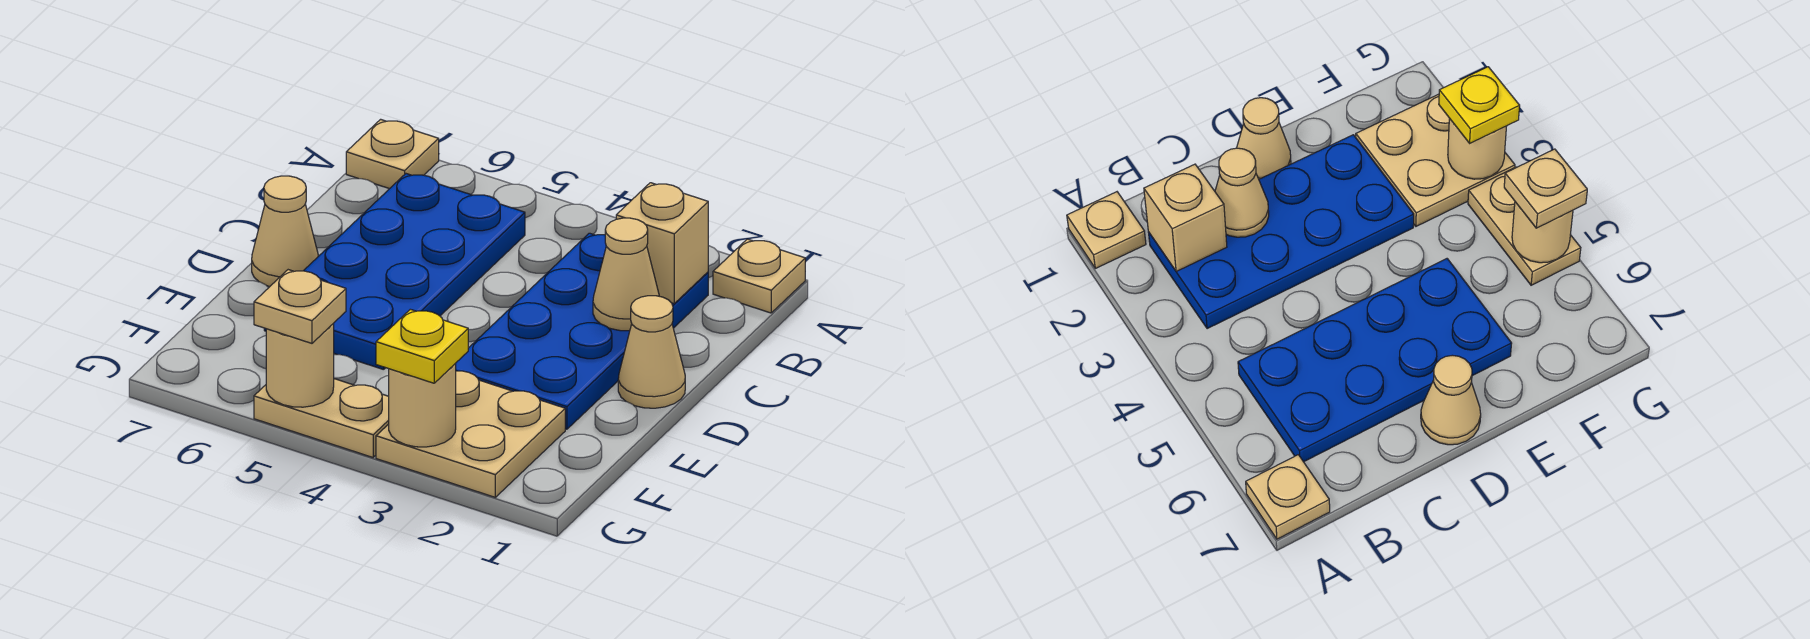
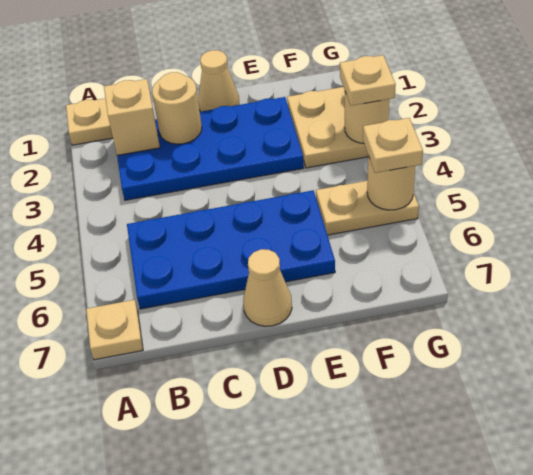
tan 1x1 cone [593,218,659,331] -> tan 1x1 round brick [152,72,202,144]
yellow 1x1 plate [376,309,468,383] -> tan 1x1 plate [340,55,396,106]
tan 1x2 plate [254,379,389,457] -> tan 1x2 plate turned to [316,181,419,235]

